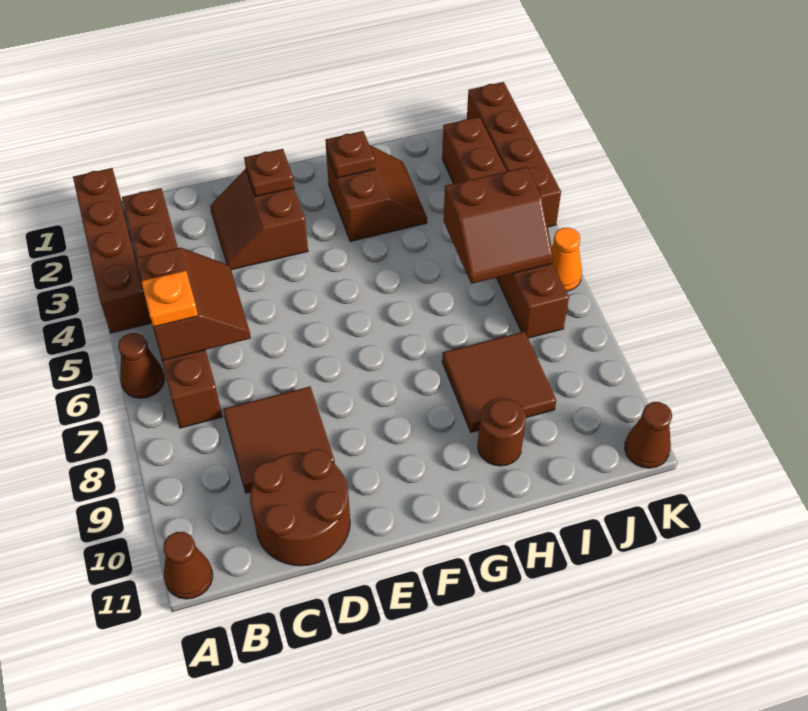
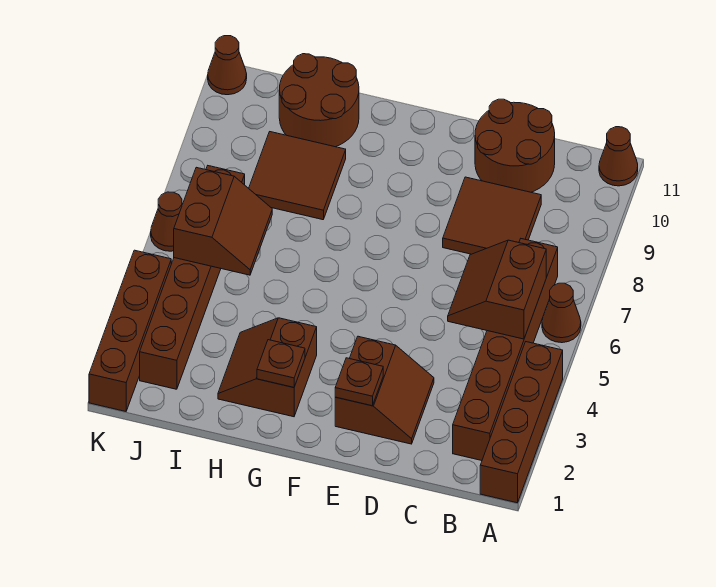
orange 1x1 plate [141,270,198,327] -> none
brown 1x1 round brick [478,398,526,466] -> brown 2x2 round brick [279,54,359,147]
brown 2x2 slope [444,167,554,284] -> brown 2x2 slope turned to [174,167,272,275]
orange 1x1 cone [552,228,582,291] -> brown 1x1 cone [151,192,182,251]

